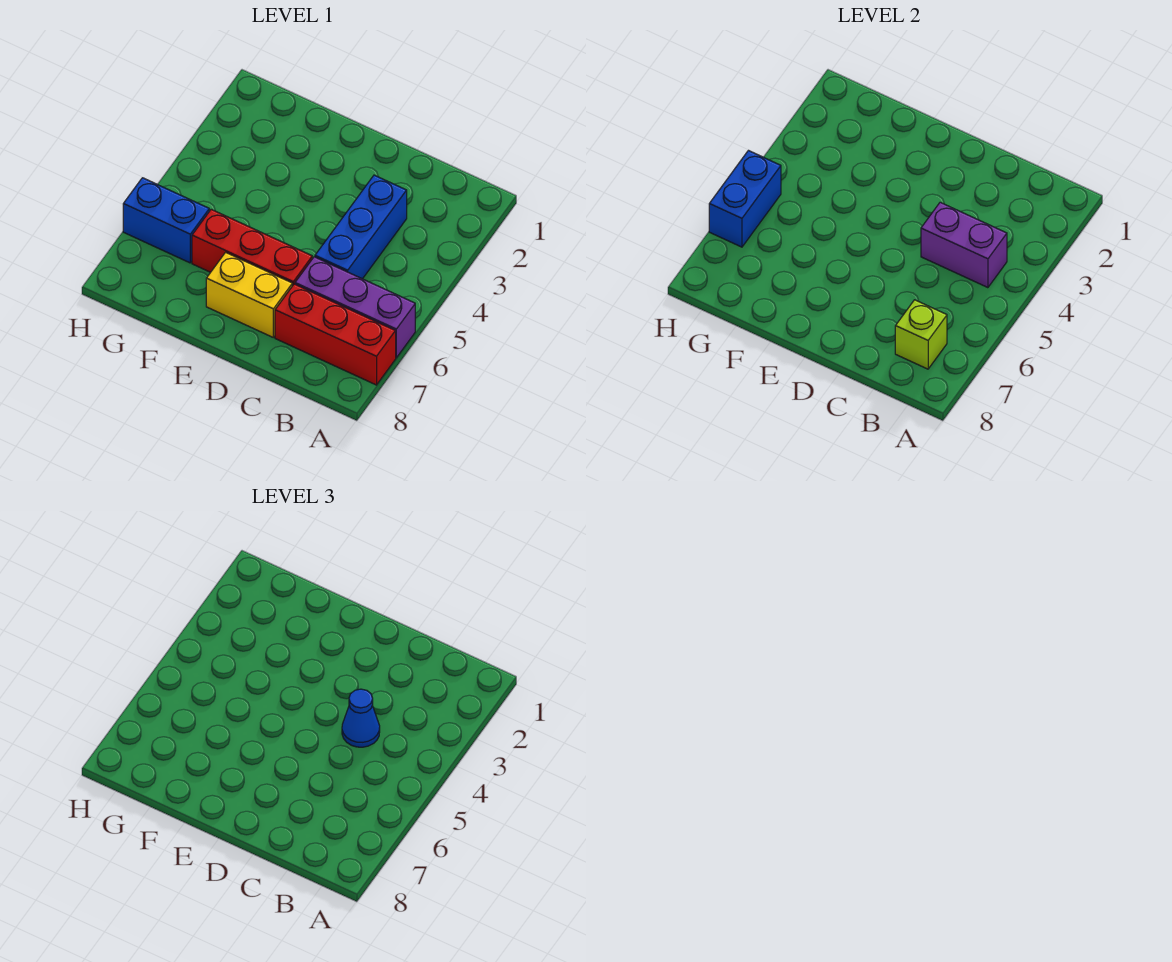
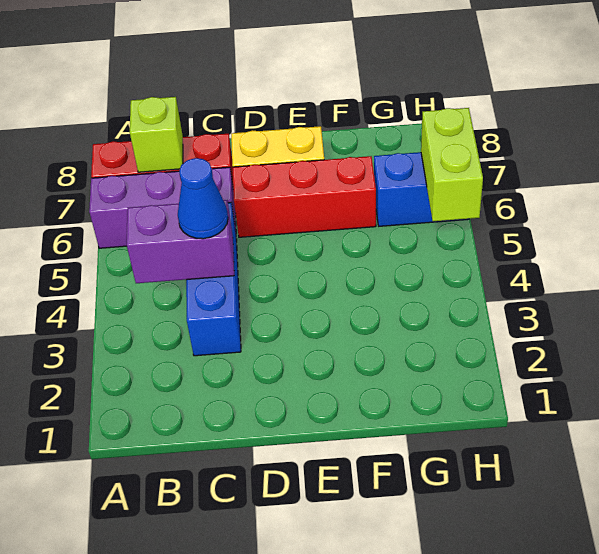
blue 1x2 brick [709,151,781,247] -> lime 1x2 brick [421,108,483,221]

